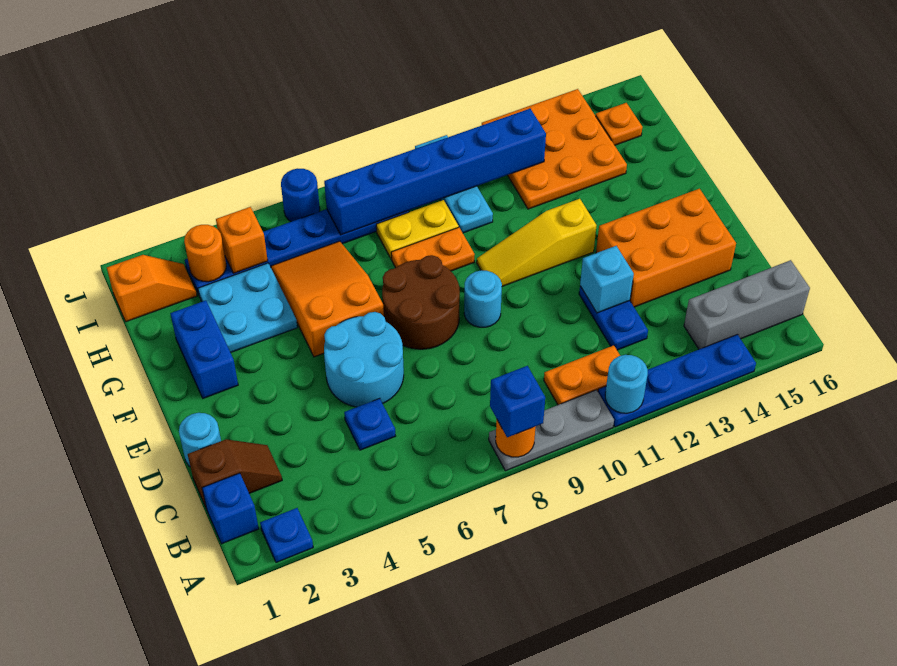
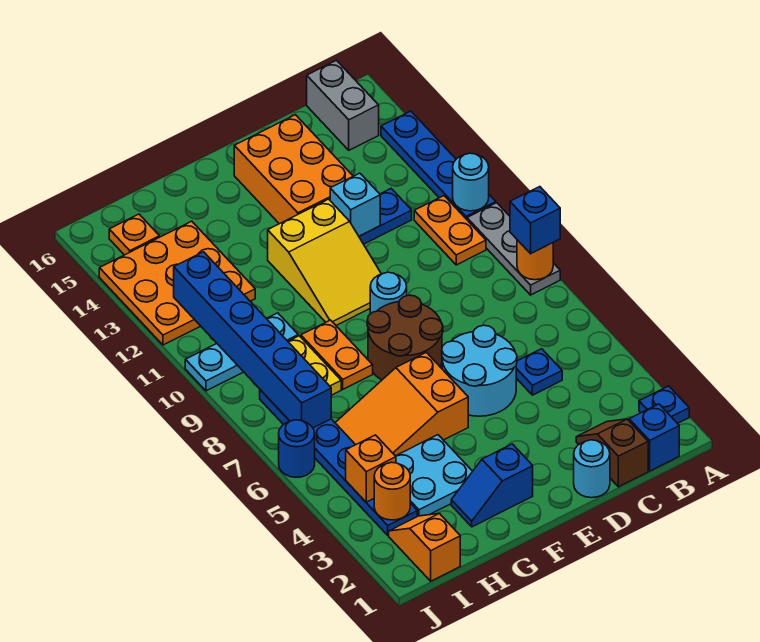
grey 1x3 brick [684,260,810,349] -> grey 1x2 brick [307,60,379,150]
blue 1x2 brick [170,300,238,398] -> blue 1x2 slope [451,444,533,527]
yellow 1x3 slope [477,199,597,286] -> yellow 2x3 slope [268,199,381,325]

